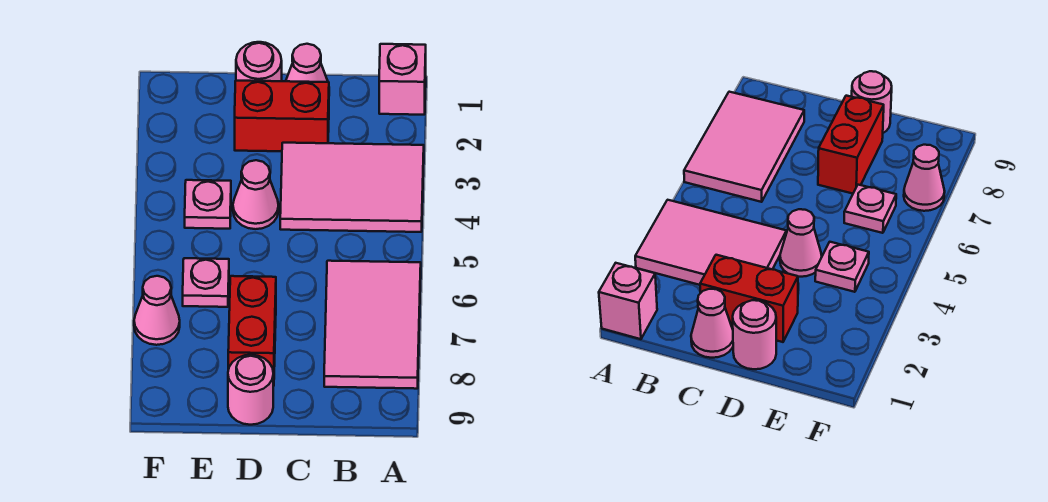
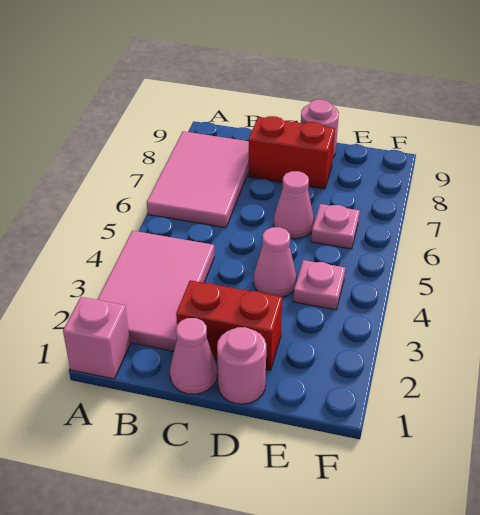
pink 2x3 tile [280,143,424,232] -> pink 2x3 tile turned to [97,231,214,351]
red 1x2 brick [228,276,276,386] -> red 1x2 brick turned to [249,116,335,189]
pink 1x1 cone [134,276,180,345] -> pink 1x1 cone moved to [273,171,314,239]

